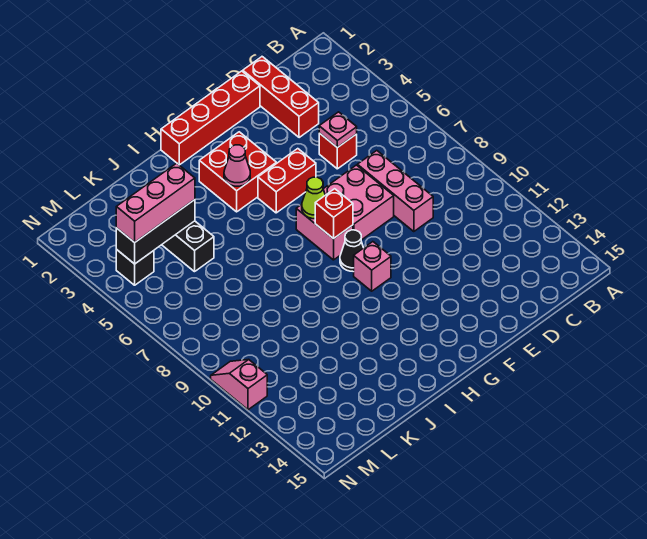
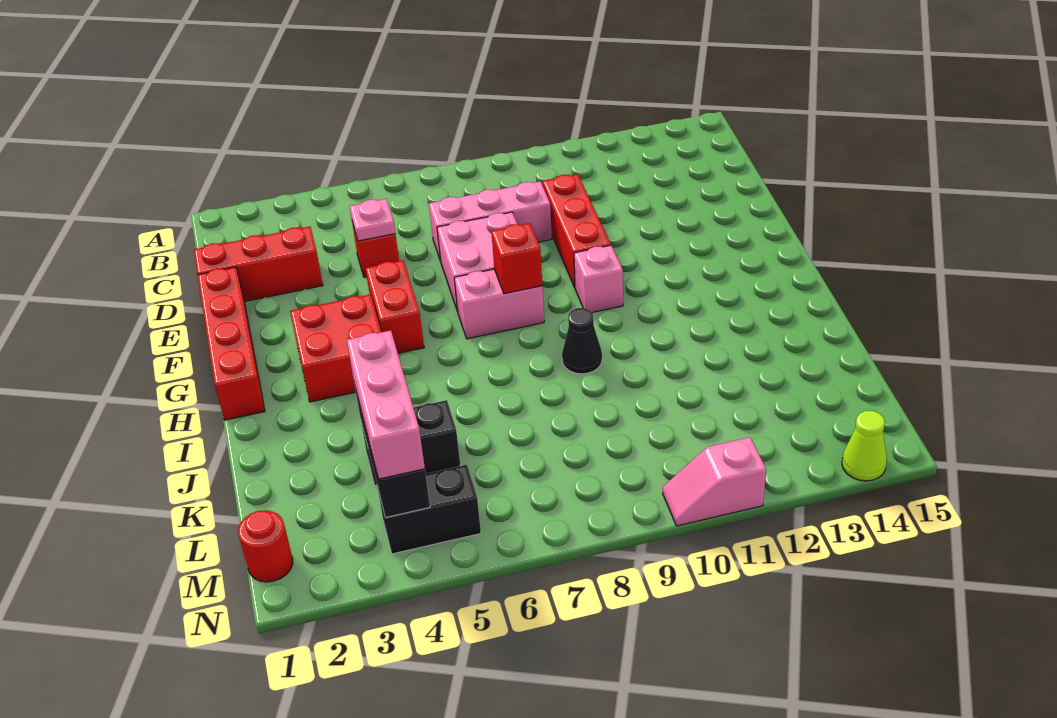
none -> red 1x3 brick [542,174,611,287]
lime 1x1 cone [302,177,325,219] -> lime 1x1 cone moved to [842,411,887,481]
black 1x1 cone [340,230,363,272] -> black 1x1 cone moved to [562,308,602,374]
pink 1x1 cone [224,145,250,186] -> none
none -> red 1x1 round brick [238,510,293,582]
black 1x1 brick [116,249,154,285] -> black 1x2 brick [378,465,481,554]

